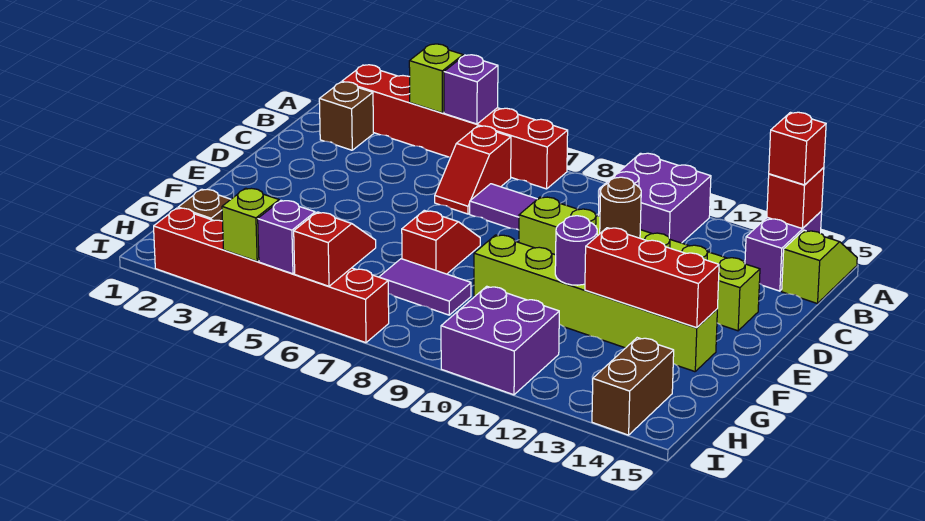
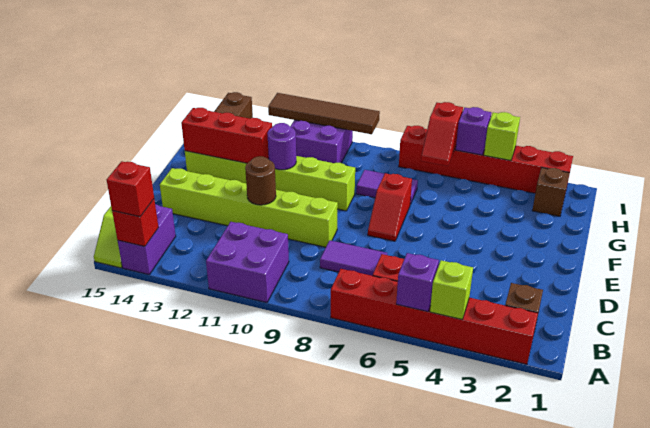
none -> brown 1x4 tile [268,93,380,134]

